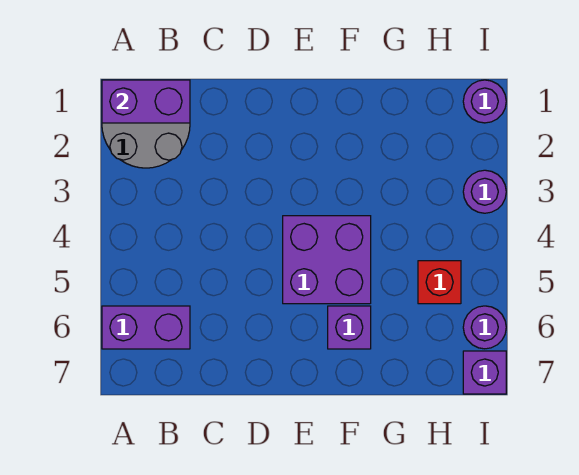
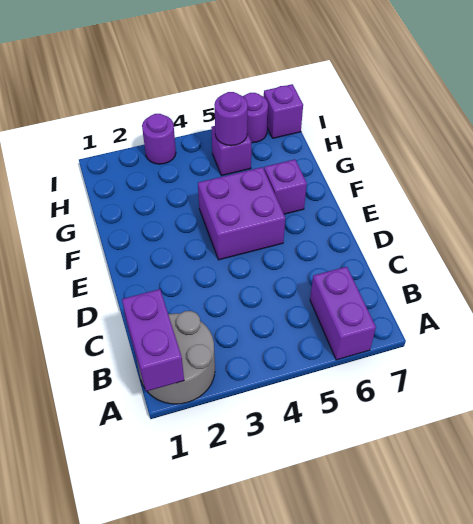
red 1x1 brick [418,261,461,304] -> purple 1x1 brick [211,126,251,176]
purple 1x1 round brick [463,80,506,123] -> purple 1x1 round brick moved to [214,92,248,146]

